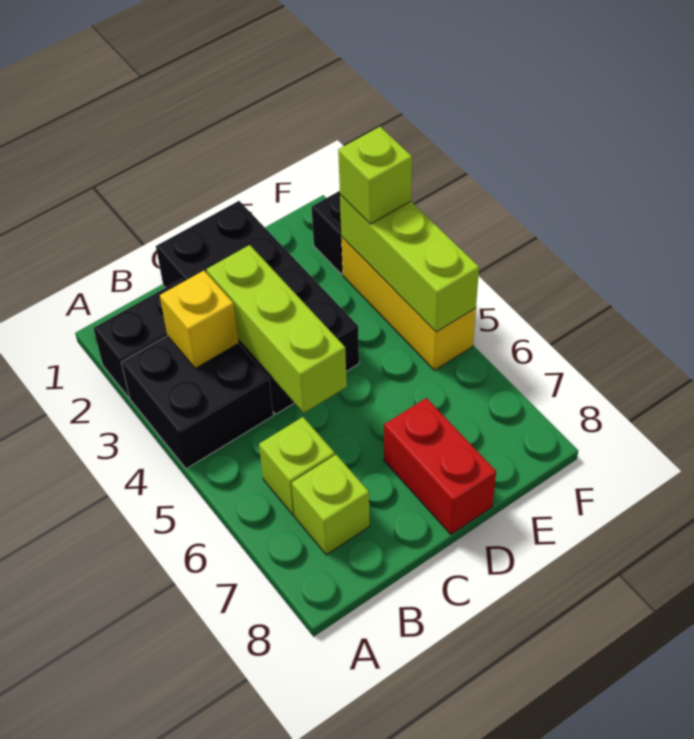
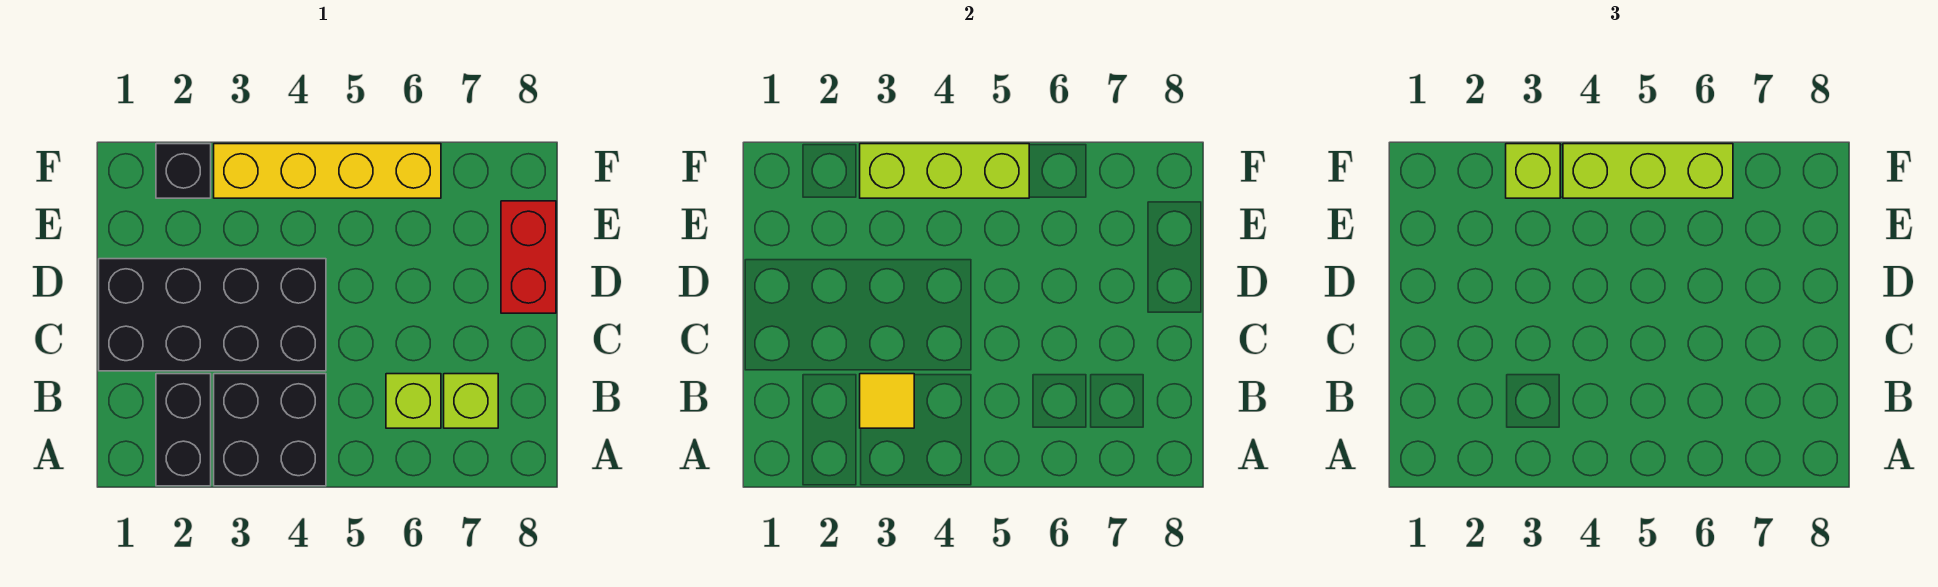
yellow 1x1 brick [160,271,239,368] -> yellow 1x1 tile [860,374,914,428]
lime 1x3 brick [206,245,347,413] -> lime 1x3 brick moved to [1563,144,1733,198]
red 1x2 brick [384,398,496,534] -> red 1x2 brick turned to [501,201,556,313]
yellow 1x3 brick [341,237,476,370] -> yellow 1x4 brick [214,144,441,198]

